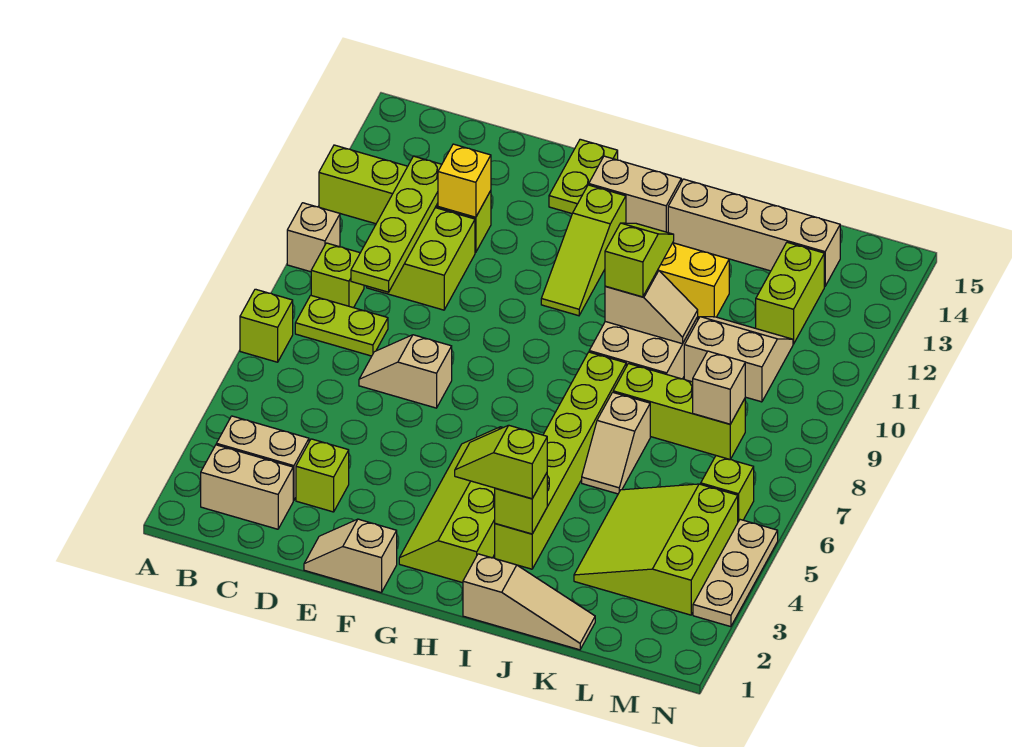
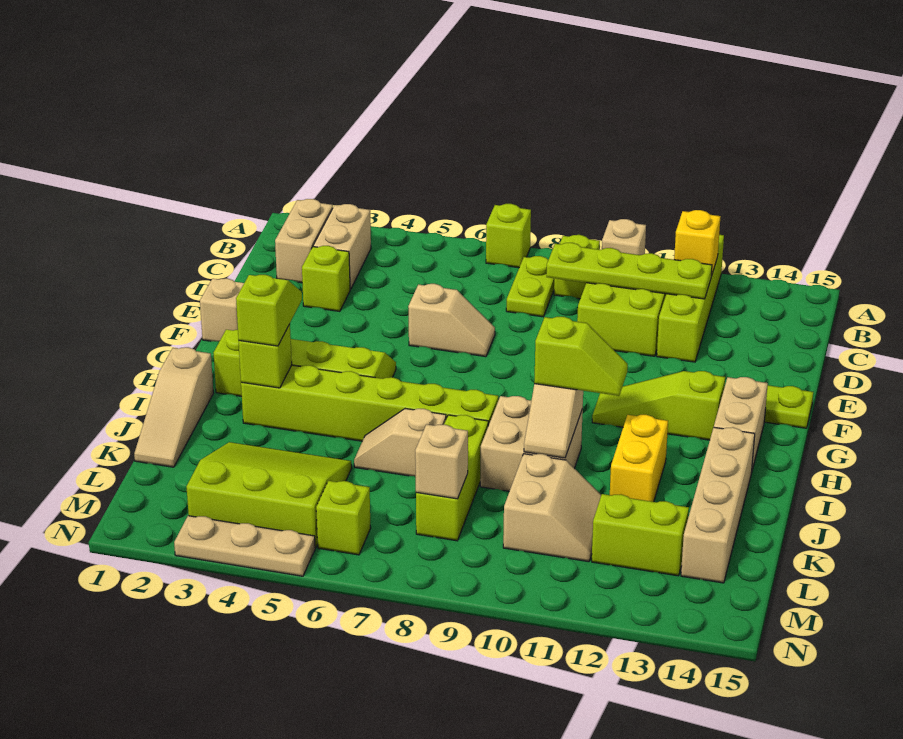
tan 1x2 slope [359,335,452,408] -> tan 1x2 slope turned to [408,284,495,357]
yellow 1x1 brick [438,144,491,217] -> yellow 1x1 brick moved to [674,210,720,276]

